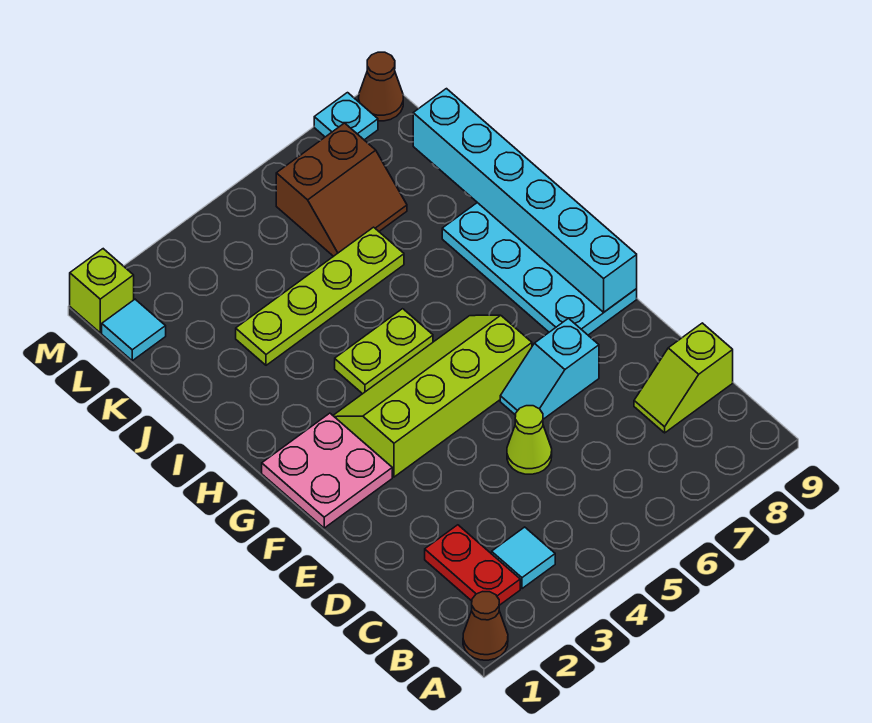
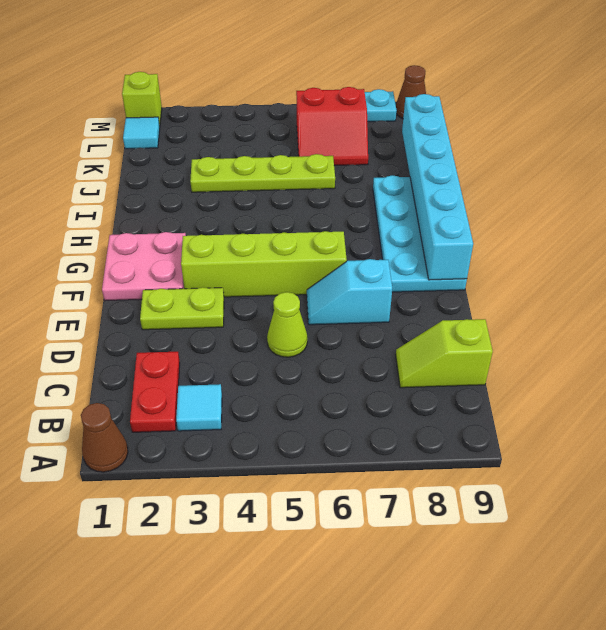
lime 1x2 plate [335,309,433,394] -> lime 1x2 plate moved to [140,287,224,330]
brown 2x2 slope [276,123,407,256] -> red 2x2 slope [296,87,368,165]

